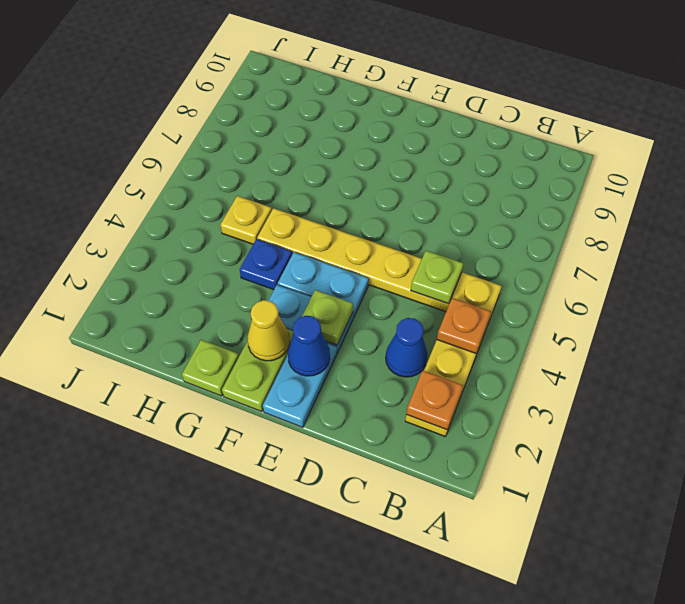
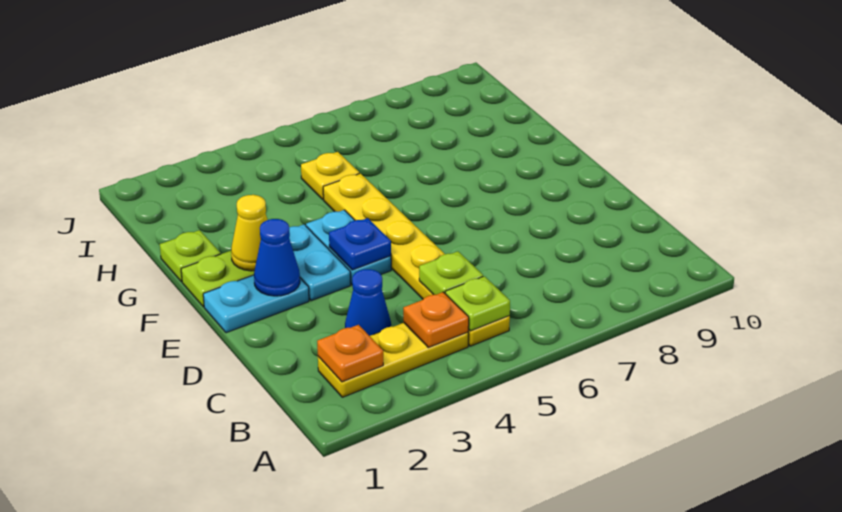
lime 1x1 plate [302,290,353,345] -> lime 1x1 plate moved to [445,276,510,331]
blue 1x1 plate [240,239,292,290] -> blue 1x1 plate moved to [329,218,391,270]

